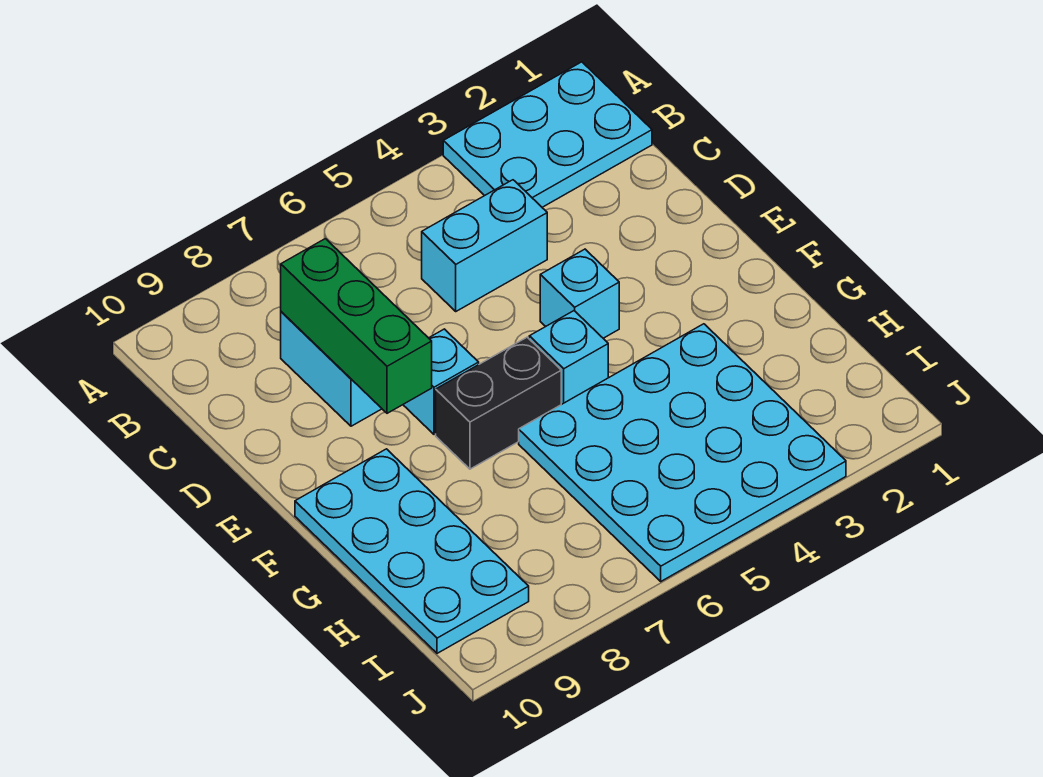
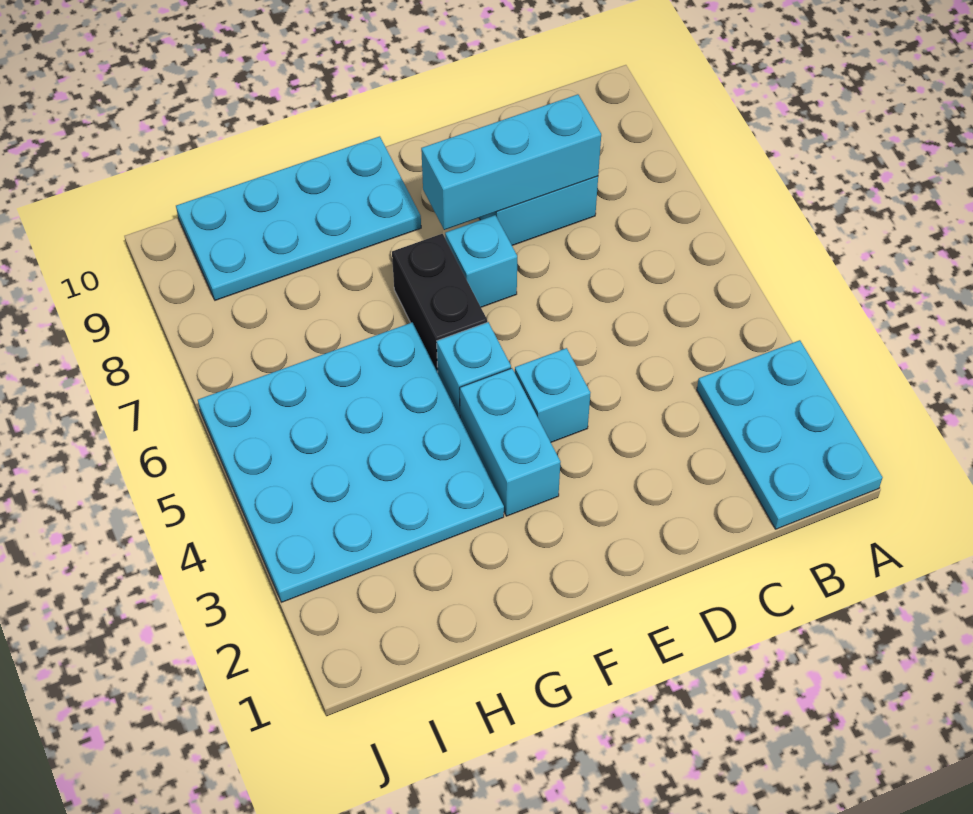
cyan 1x2 brick [422,180,547,311] -> cyan 1x2 brick moved to [460,368,560,516]
green 1x3 brick [281,239,432,413] -> cyan 1x3 brick [421,94,601,230]

